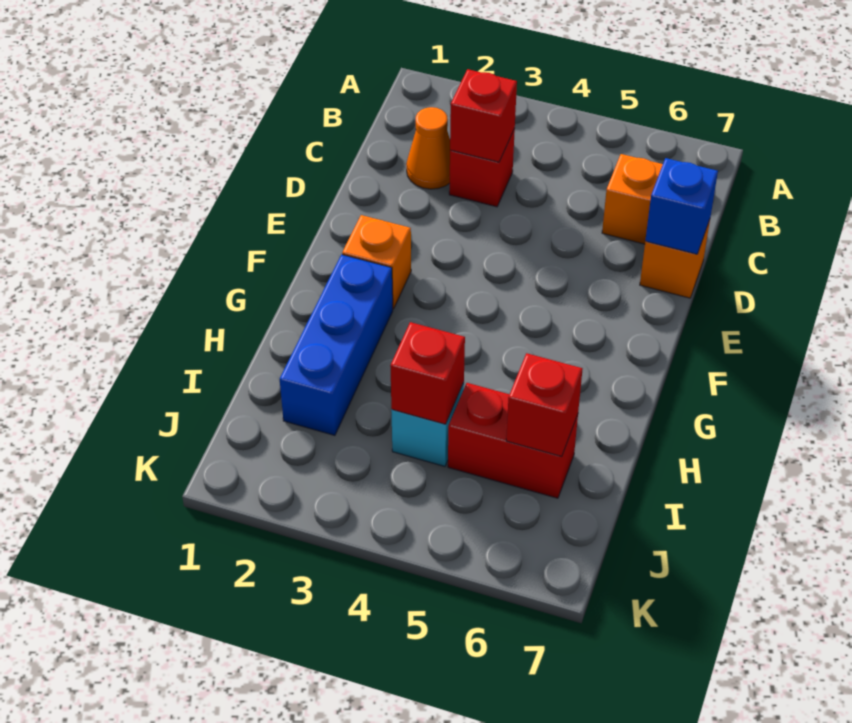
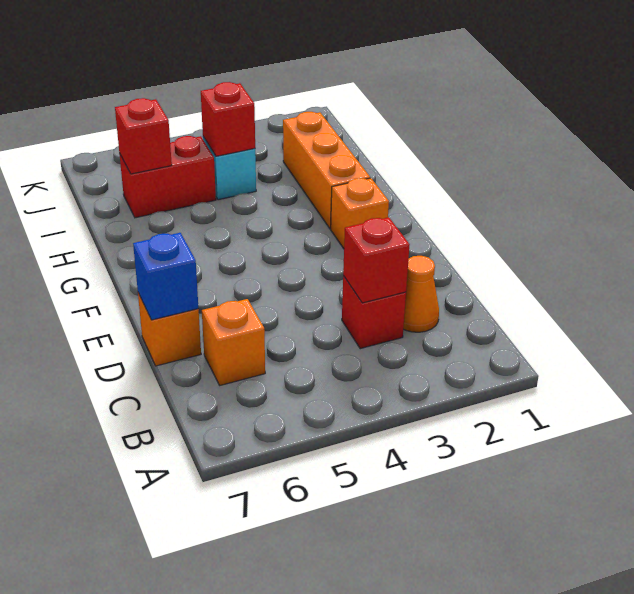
blue 1x3 brick [280,255,393,435] -> orange 1x3 brick [283,112,370,229]

